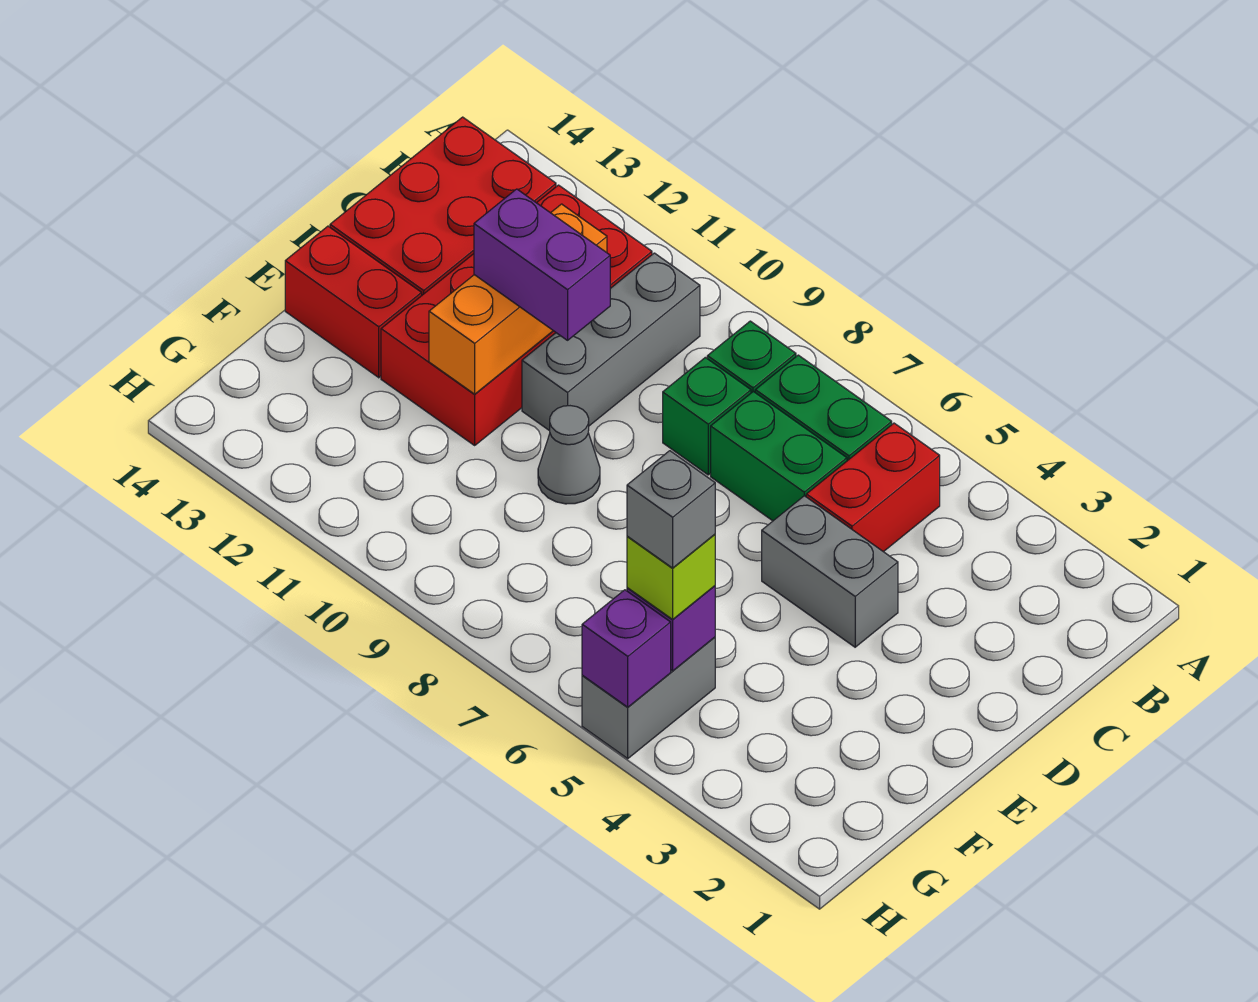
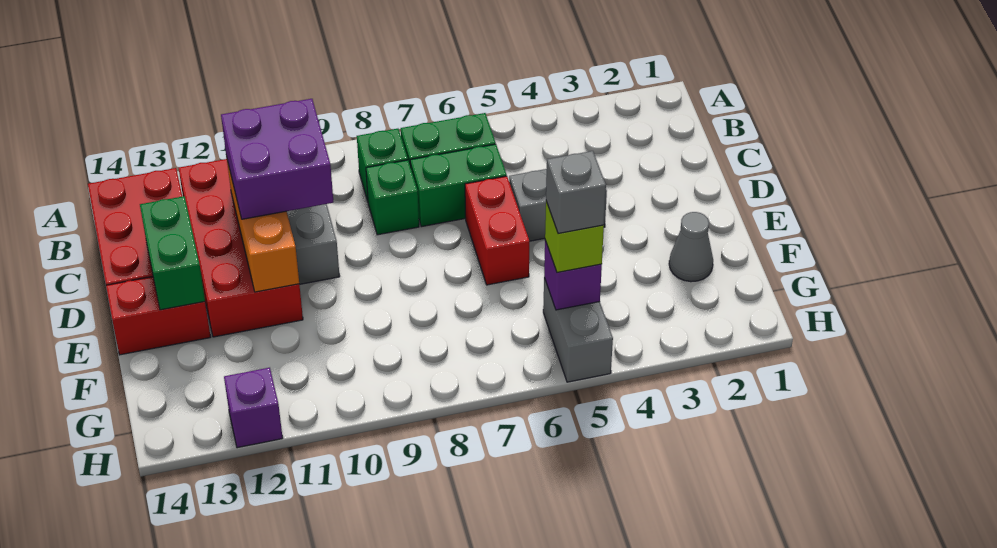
red 1x2 brick [806,423,940,552] -> red 1x2 brick moved to [465,176,530,285]
purple 1x2 brick [474,189,610,340] -> purple 2x2 brick [221,99,333,219]
none -> green 1x2 brick [140,196,205,310]
grey 1x1 cone [538,406,600,504] -> grey 1x1 cone moved to [669,212,713,282]
purple 1x1 brick [582,590,671,707] -> purple 1x1 brick moved to [224,368,283,448]

